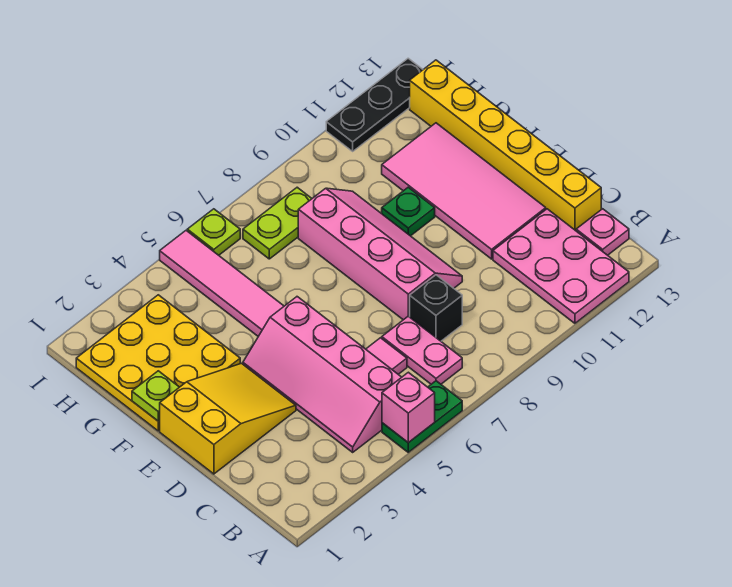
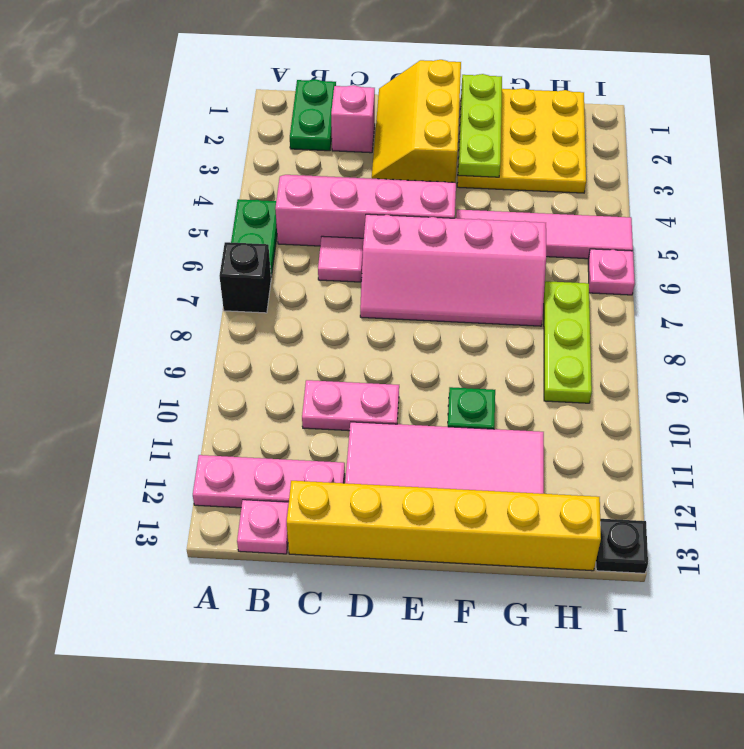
pink 1x1 brick [382,372,435,443] -> pink 1x1 brick moved to [331,85,375,153]
pink 2x3 plate [493,209,629,323] -> pink 1x3 plate [193,455,345,508]
none -> green 1x2 plate [290,79,336,151]
pink 1x2 plate [382,316,462,384] -> pink 1x2 plate moved to [302,380,399,431]
black 1x1 brick [410,275,462,341] -> black 1x1 brick moved to [219,242,271,313]
yellow 2x3 slope [159,363,296,474] -> yellow 2x3 slope turned to [372,60,461,182]
pink 2x4 slope [298,188,462,320] -> pink 2x4 slope moved to [360,214,546,326]
lime 1x1 plate [132,371,179,421] -> lime 1x3 plate [458,74,502,177]
lime 1x2 plate [243,187,312,259] -> lime 1x3 plate [544,281,592,403]
lime 1x1 plate [187,209,240,255] -> pink 1x1 plate [588,249,635,295]
black 1x3 plate [326,58,423,151] -> black 1x1 plate [596,519,648,573]

